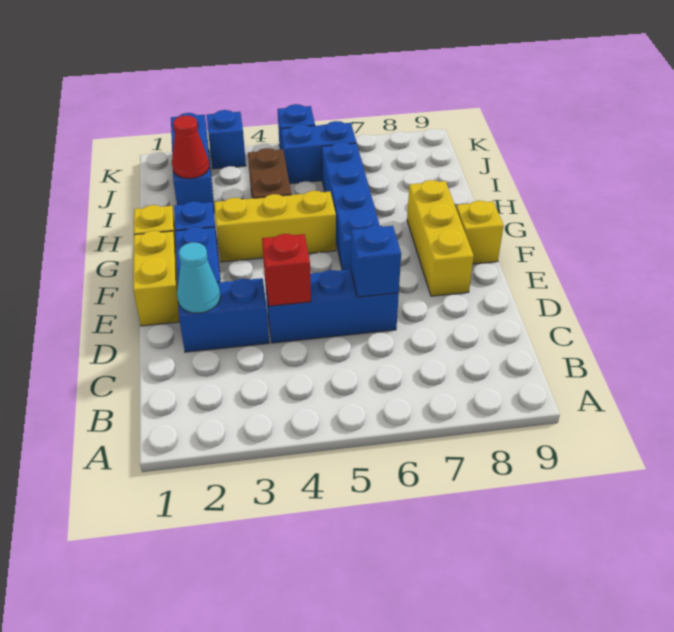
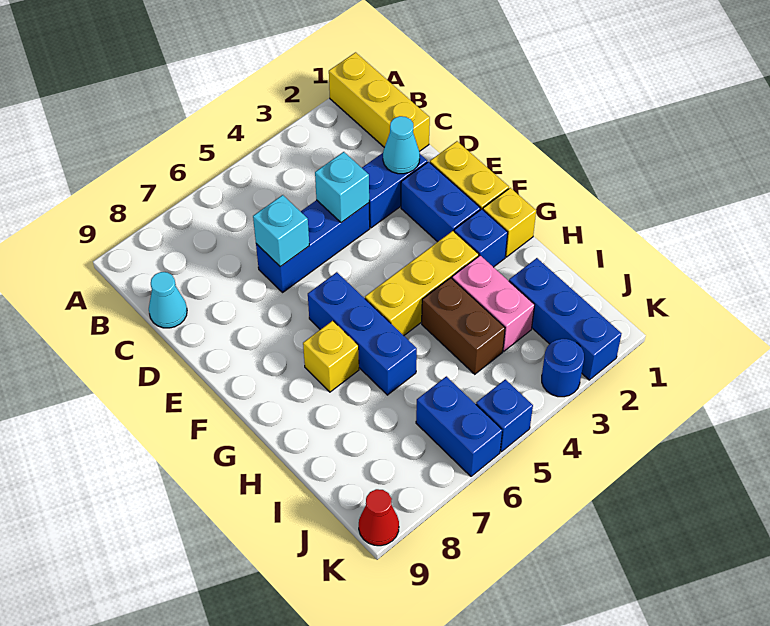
none -> cyan 1x1 cone [149,272,187,328]
red 1x1 brick [262,234,311,306] -> cyan 1x1 brick [315,152,369,223]
blue 1x1 brick [351,225,401,297] -> cyan 1x1 brick [253,195,309,267]
yellow 1x3 brick [407,180,474,296] -> yellow 1x3 brick moved to [329,52,430,151]
blue 1x4 brick [322,142,380,270] -> blue 1x3 brick [308,272,417,395]
yellow 1x1 brick [456,201,504,264] -> yellow 1x1 brick moved to [303,321,359,392]
none -> pink 1x2 brick [452,256,535,351]
red 1x1 cone [172,116,209,178] -> red 1x1 cone moved to [359,489,399,546]
blue 1x2 brick [281,121,356,184] -> blue 1x2 brick turned to [416,376,502,476]
blue 1x1 brick [207,110,246,169] -> blue 1x1 round brick [542,339,584,397]

